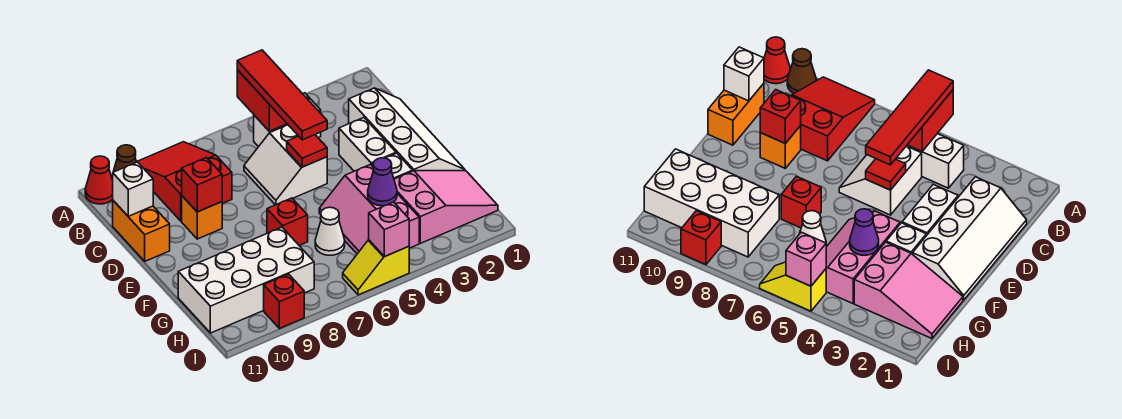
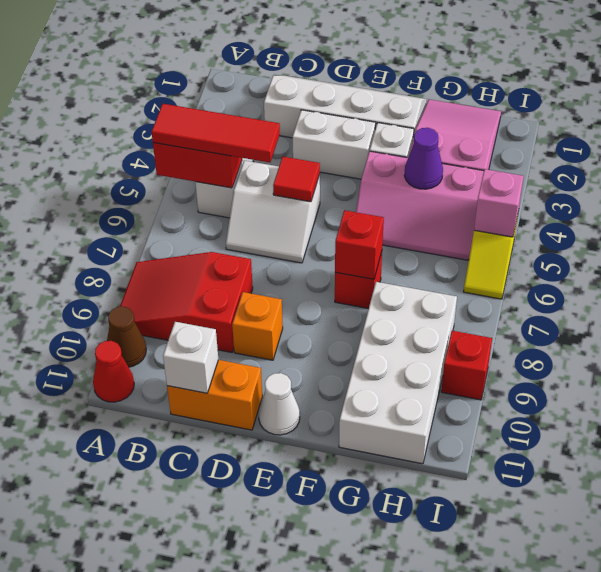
red 1x4 tile [237,50,327,140] -> red 1x3 tile [152,104,280,163]
red 1x1 brick [182,158,222,212] -> red 1x1 brick moved to [335,210,384,279]
white 1x1 cone [315,207,345,255] -> white 1x1 cone moved to [259,373,300,435]

